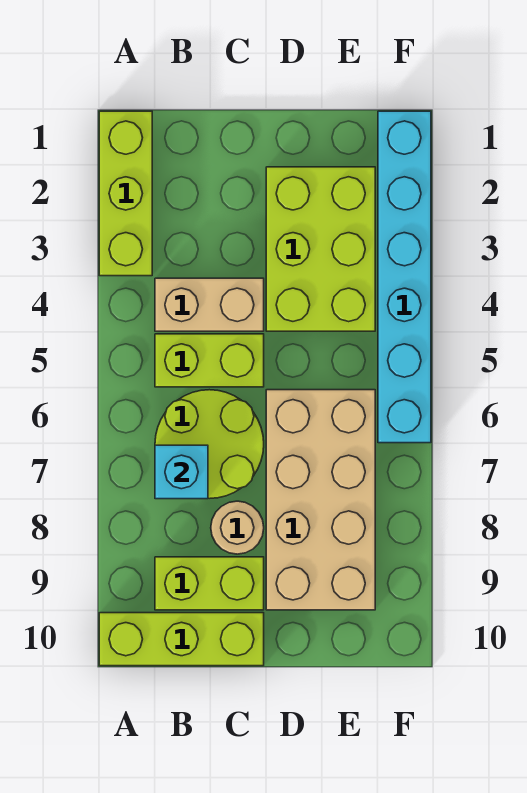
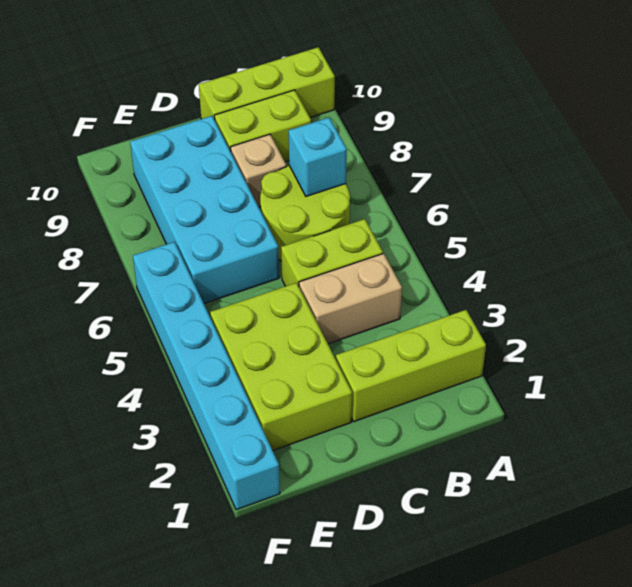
lime 1x3 brick [99,111,152,276] -> lime 1x3 brick turned to [336,310,486,422]
tan 1x1 round brick [211,501,264,554] -> tan 1x1 brick [230,134,286,207]
tan 2x4 brick [266,390,375,610] -> cyan 2x4 brick [130,116,279,304]

